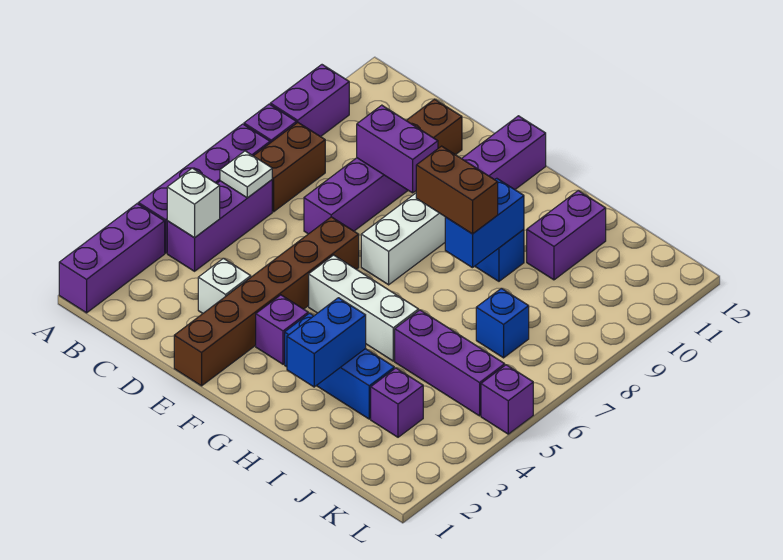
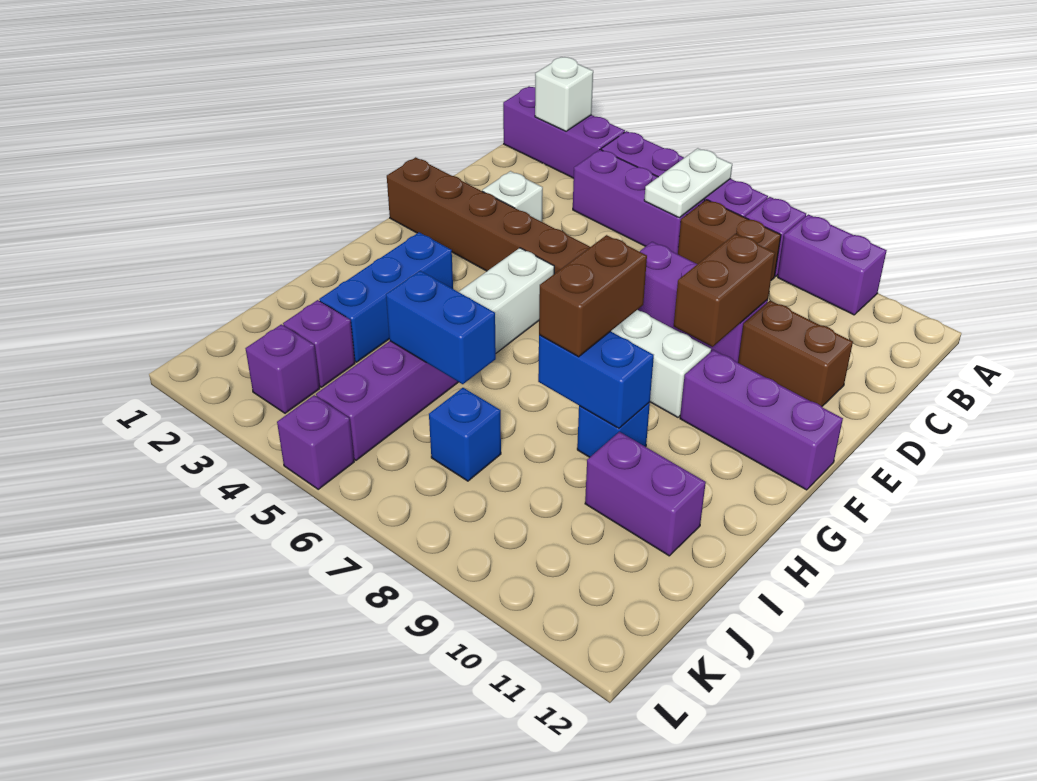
white 1x1 brick [167,168,220,238] -> white 1x1 brick moved to [535,57,593,131]
white 1x1 plate [220,151,272,198] -> white 1x2 plate [644,148,732,217]
purple 1x2 brick [357,105,438,193] -> brown 1x2 brick [674,234,775,347]
purple 1x1 brick [256,295,308,364] -> purple 1x1 brick moved to [246,324,320,413]
blue 1x2 brick [287,298,366,387] -> blue 1x2 brick moved to [386,271,496,384]

